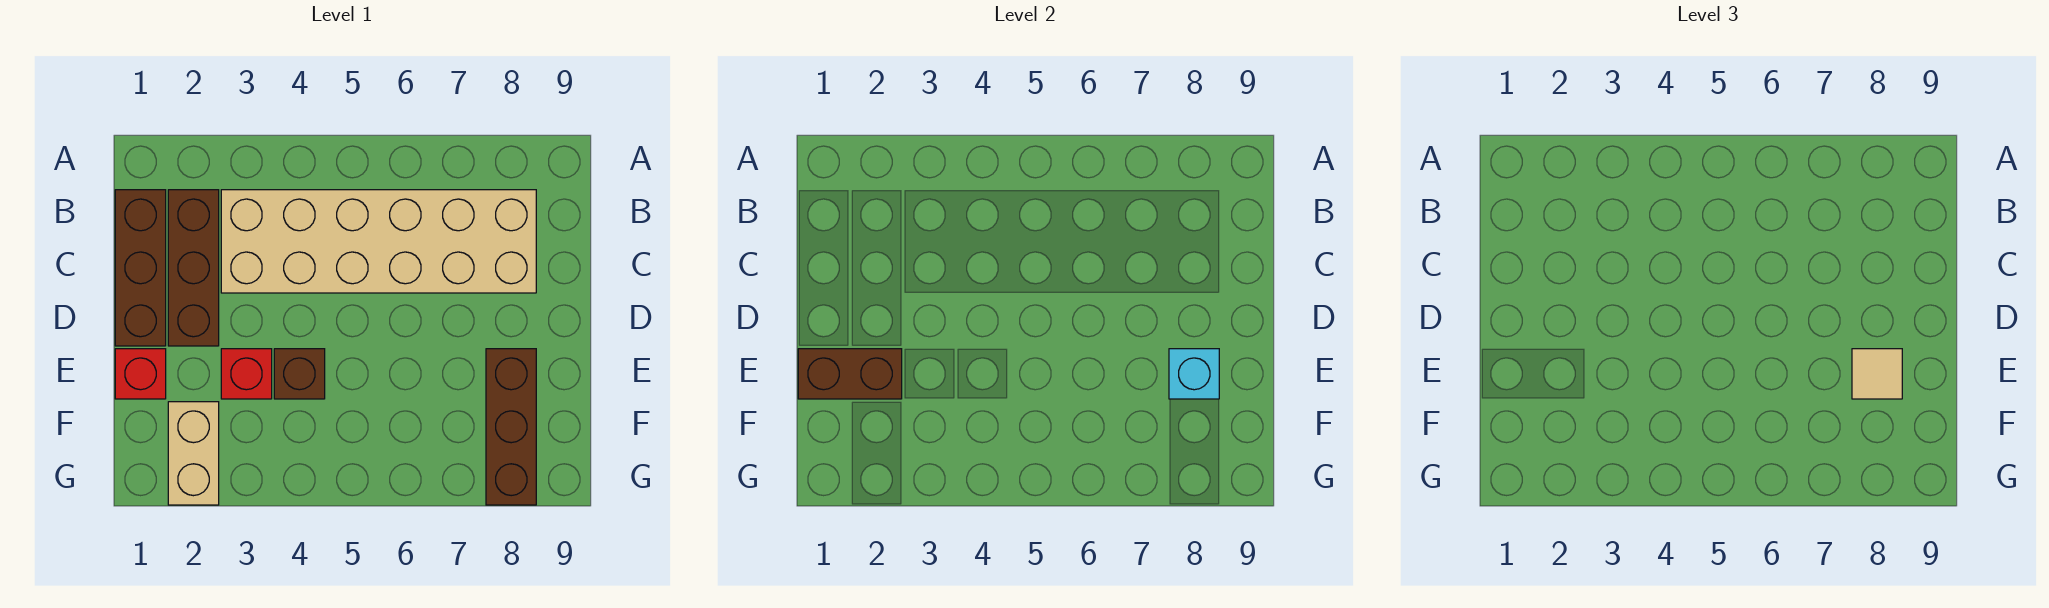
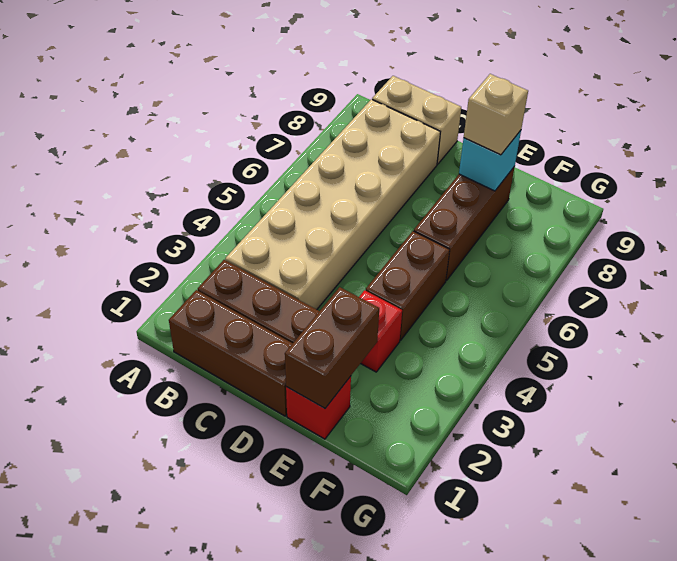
brown 1x1 brick [274,349,325,399] -> brown 1x2 brick [366,231,450,340]
brown 1x3 brick [486,349,536,505] -> brown 1x3 brick turned to [414,168,514,281]
tan 1x1 tile [1852,349,1902,399] -> tan 1x1 brick [464,74,528,155]
tan 1x2 brick [168,402,219,505] -> tan 1x2 brick moved to [372,76,461,164]

